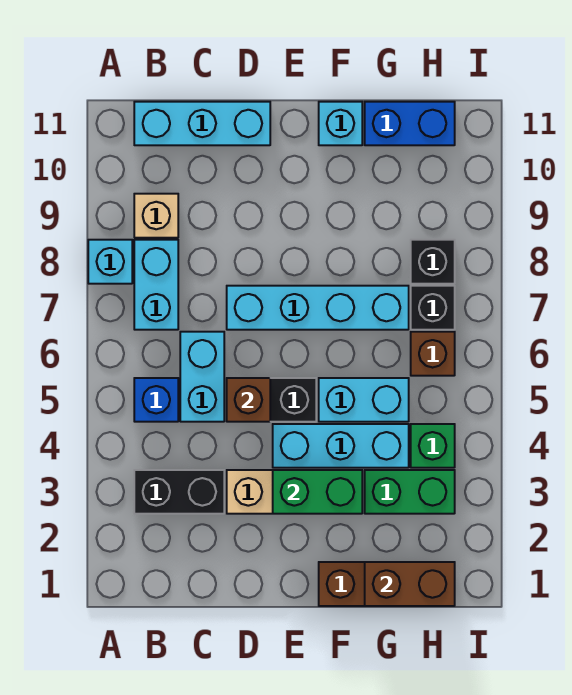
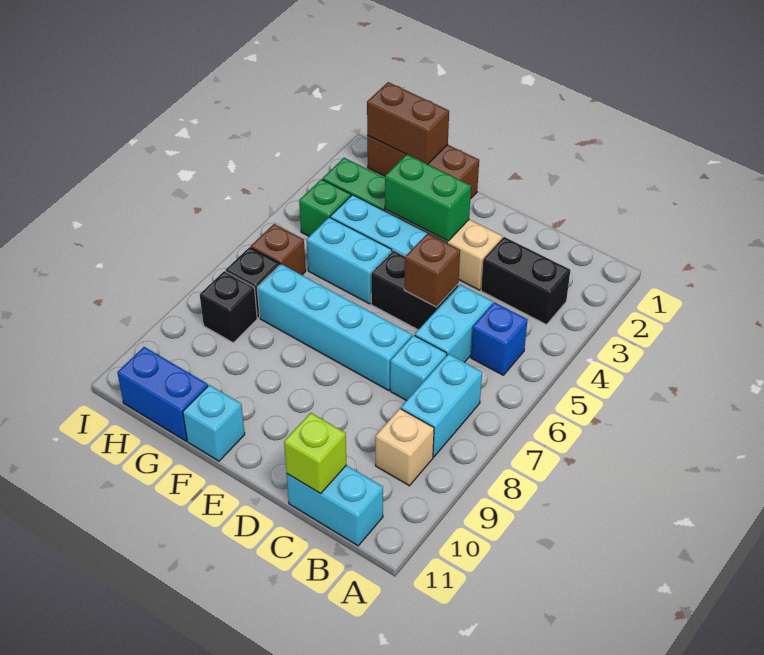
cyan 1x1 brick [88,240,132,284] -> cyan 1x1 brick moved to [390,335,447,401]
cyan 1x3 brick [134,102,270,145] -> cyan 1x2 brick [287,465,383,546]
none -> lime 1x1 brick [284,413,346,494]

